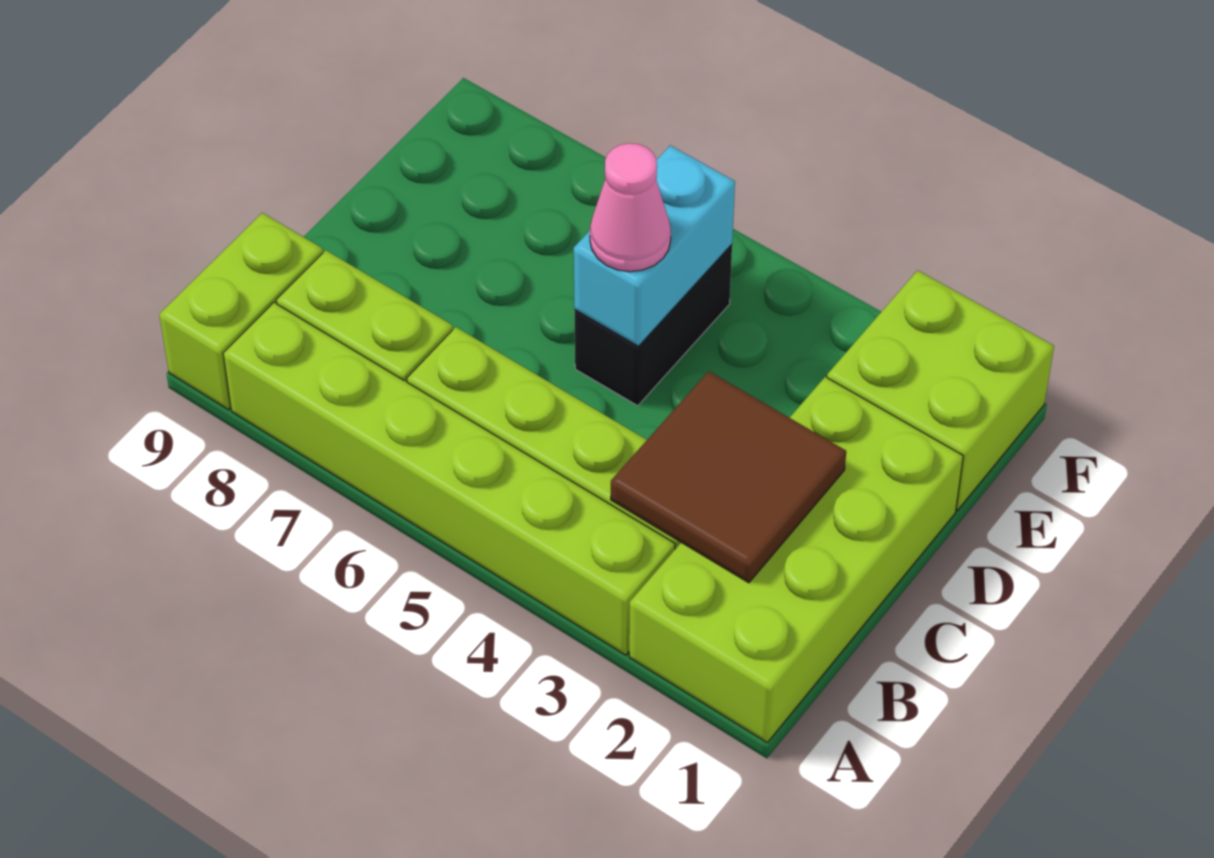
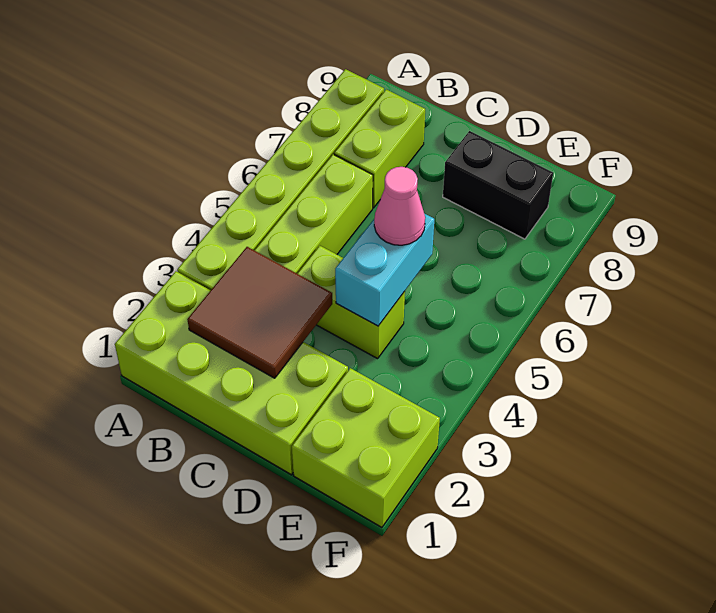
lime 1x2 brick [159,213,323,410] -> lime 1x2 brick moved to [297,246,405,359]
black 1x2 brick [575,245,732,406] -> black 1x2 brick moved to [443,131,553,239]
cyan 1x2 brick [574,145,735,346] -> cyan 1x2 brick turned to [335,214,434,326]

